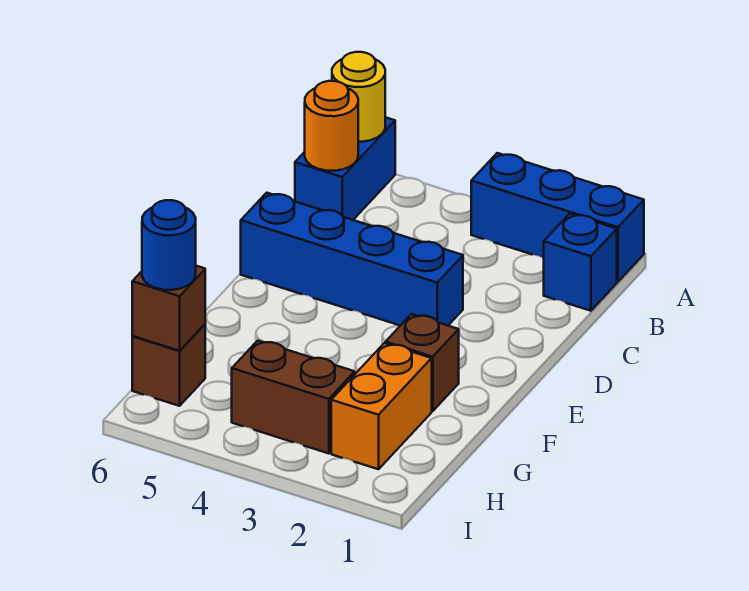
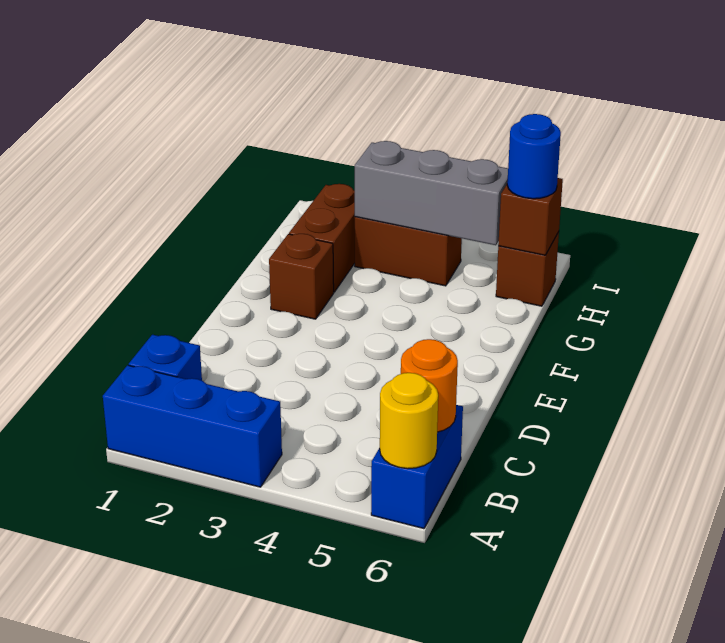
blue 1x4 brick [241,193,463,326] -> none
orange 1x2 brick [331,343,432,469] -> brown 1x2 brick [289,184,355,292]
none -> grey 1x3 brick [355,141,508,245]

